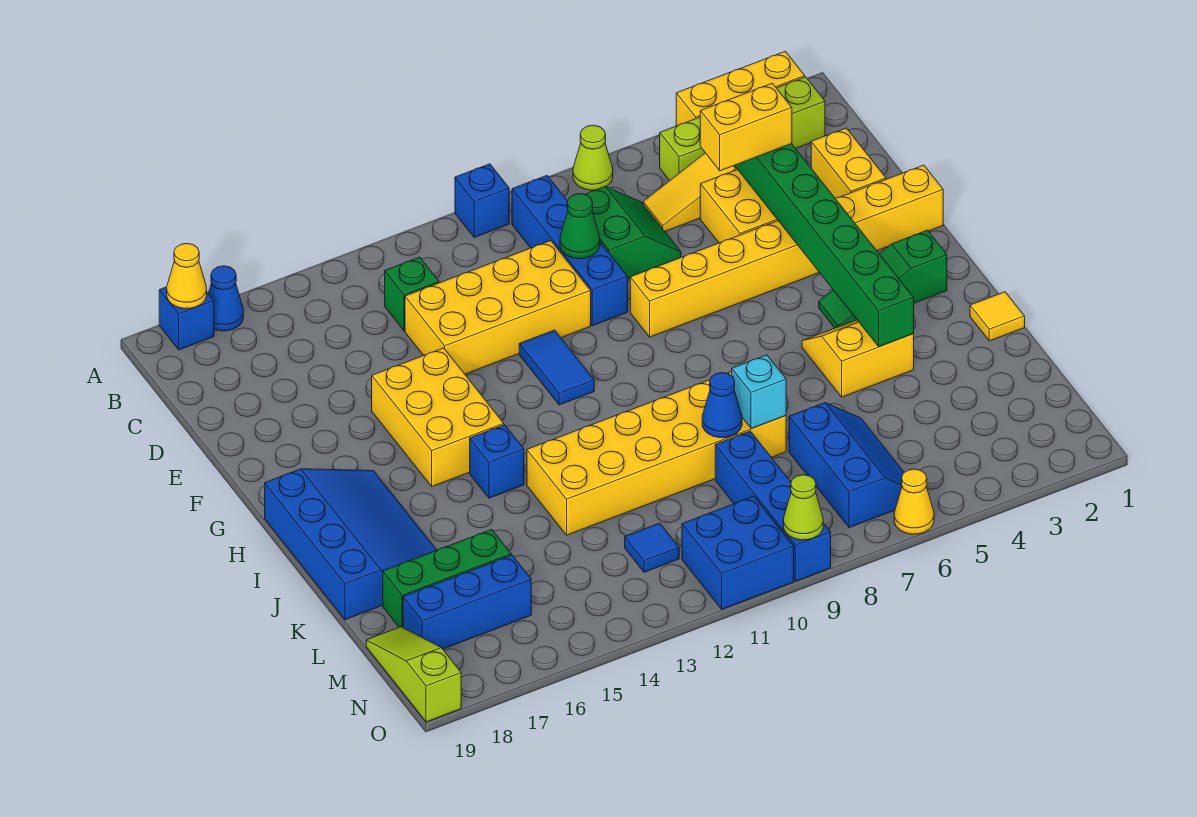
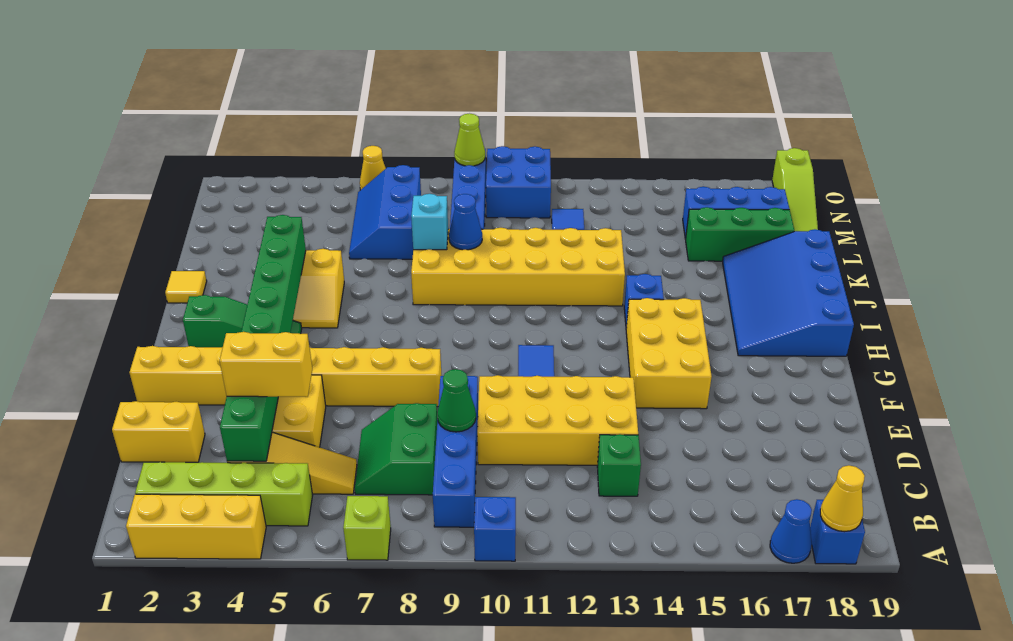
lime 1x1 cone [573,125,613,191] -> lime 1x1 brick [343,496,391,560]
yellow 1x2 brick [811,128,886,198] -> yellow 1x2 brick turned to [112,401,205,462]

